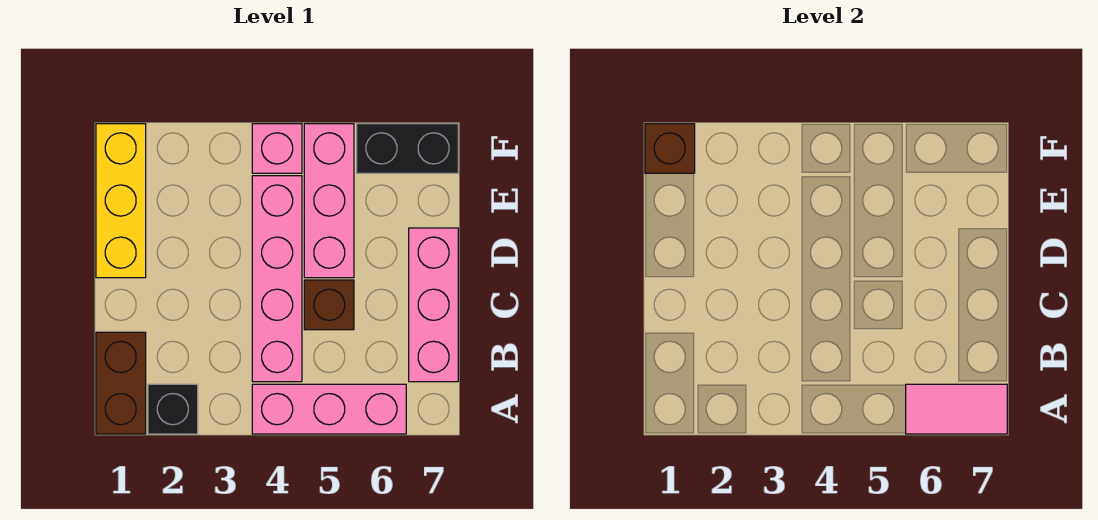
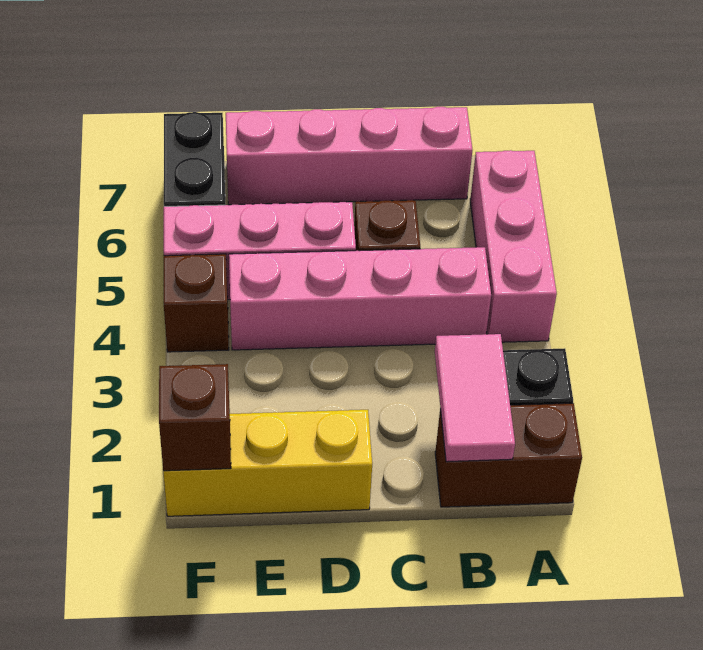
pink 1x2 tile [906,384,1007,434] -> pink 1x2 tile moved to [435,334,515,462]
pink 1x3 brick [409,228,458,382] -> pink 1x4 brick [226,107,472,205]
pink 1x1 brick [252,124,302,173] -> brown 1x1 brick [164,254,229,352]

